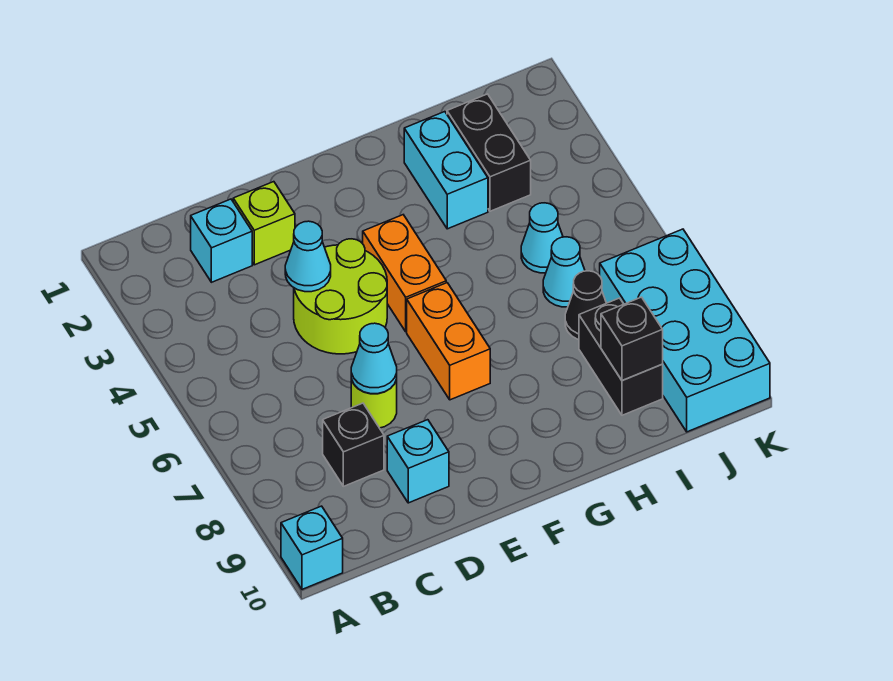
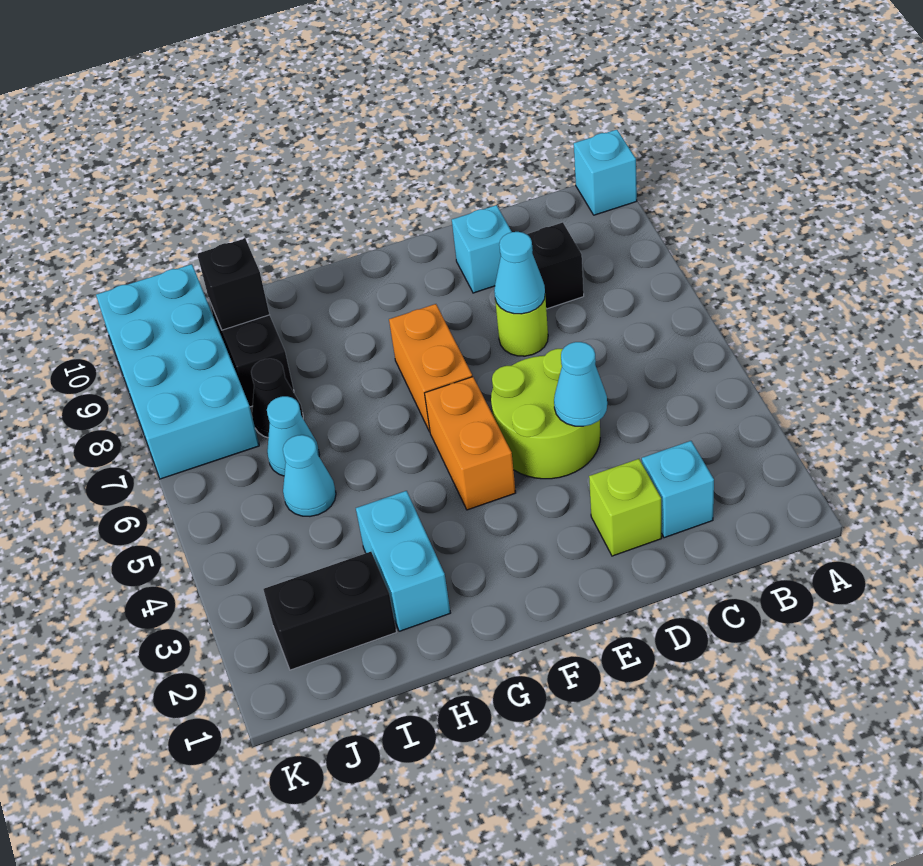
black 1x2 brick [447,94,531,211] -> black 1x2 brick turned to [263,552,396,670]

